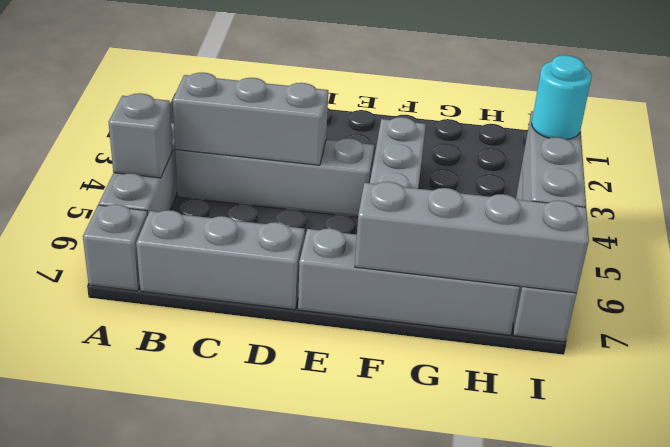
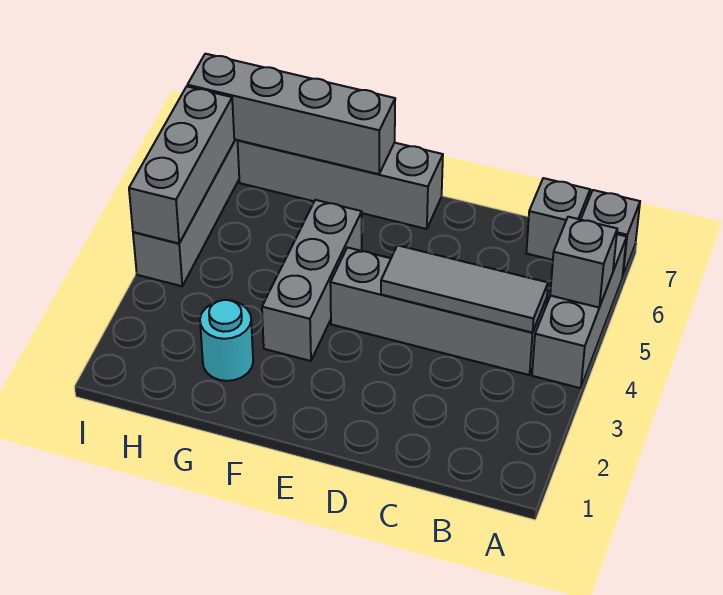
grey 1x3 brick [173,72,328,165] -> grey 1x3 tile [381,245,548,333]
grey 1x3 brick [136,210,305,310] -> grey 1x1 brick [526,178,590,260]
cyan 1x1 round brick [532,55,592,139] -> cyan 1x1 round brick moved to [200,300,253,381]

